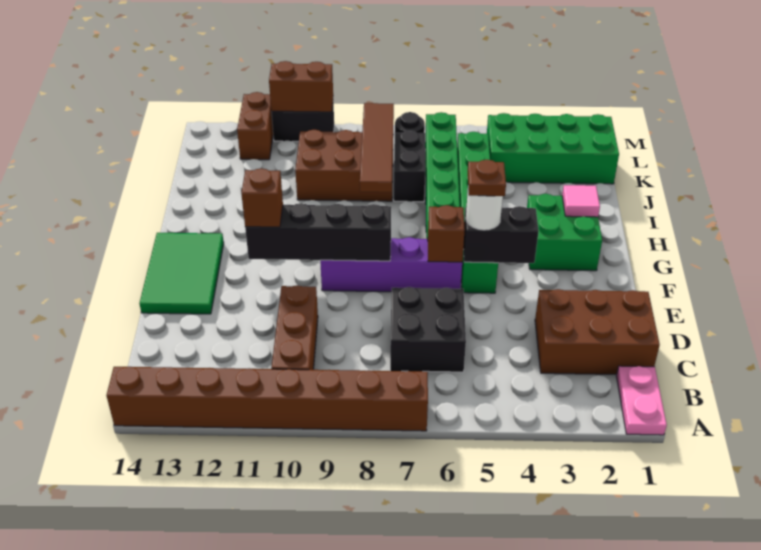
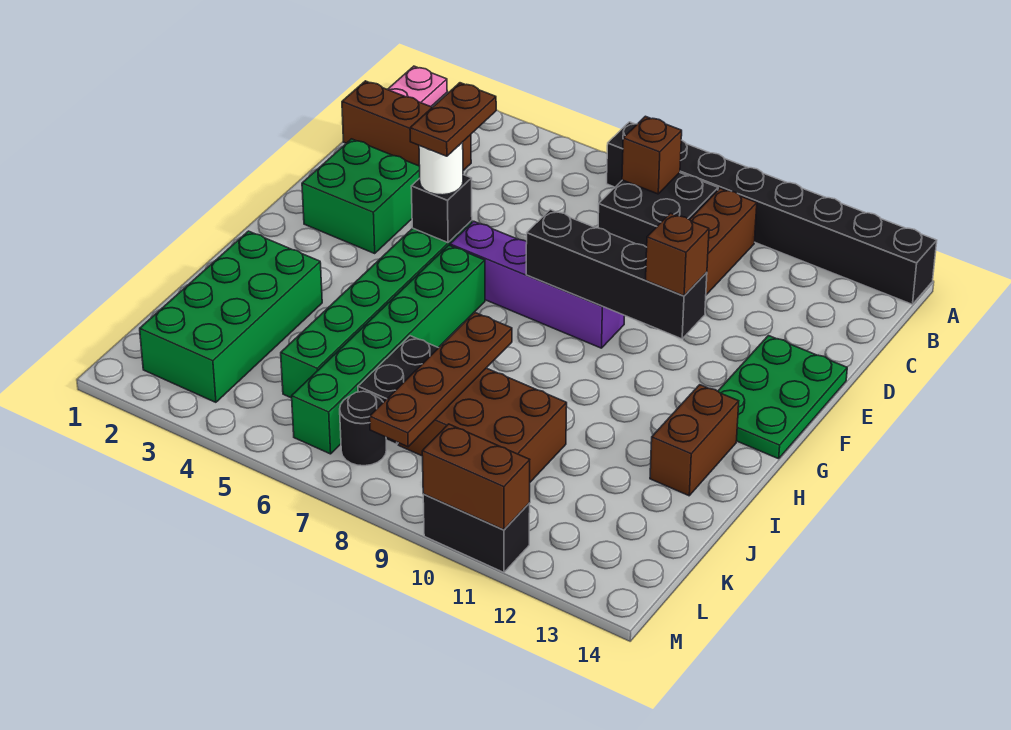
brown 1x8 brick [106,367,428,431] -> black 1x8 brick [607,122,937,304]
brown 2x3 brick [535,289,660,374] -> brown 1x3 brick [342,81,471,171]
black 2x2 brick [390,287,466,372] -> black 2x2 brick moved to [598,173,718,247]
green 2x3 tile [140,233,224,314] -> green 2x3 plate [718,336,847,459]
black 1x2 brick [463,206,539,263] -> black 1x1 brick [411,175,472,243]
brown 1x1 plate [468,160,506,196] -> brown 1x2 plate [410,83,496,156]
brown 1x1 brick [428,205,465,262] -> brown 1x1 brick moved to [622,116,682,194]
green 2x2 brick [527,194,602,271] -> green 2x2 brick moved to [302,139,420,253]
pink 1x1 tile [562,185,600,217] -> none
brown 1x4 tile [360,103,394,192] -> brown 1x4 plate [370,313,512,447]
green 2x4 brick [487,113,619,184] -> green 2x4 brick turned to [140,231,322,402]
brown 1x2 brick [237,92,273,160] -> brown 1x2 brick moved to [650,385,739,496]

